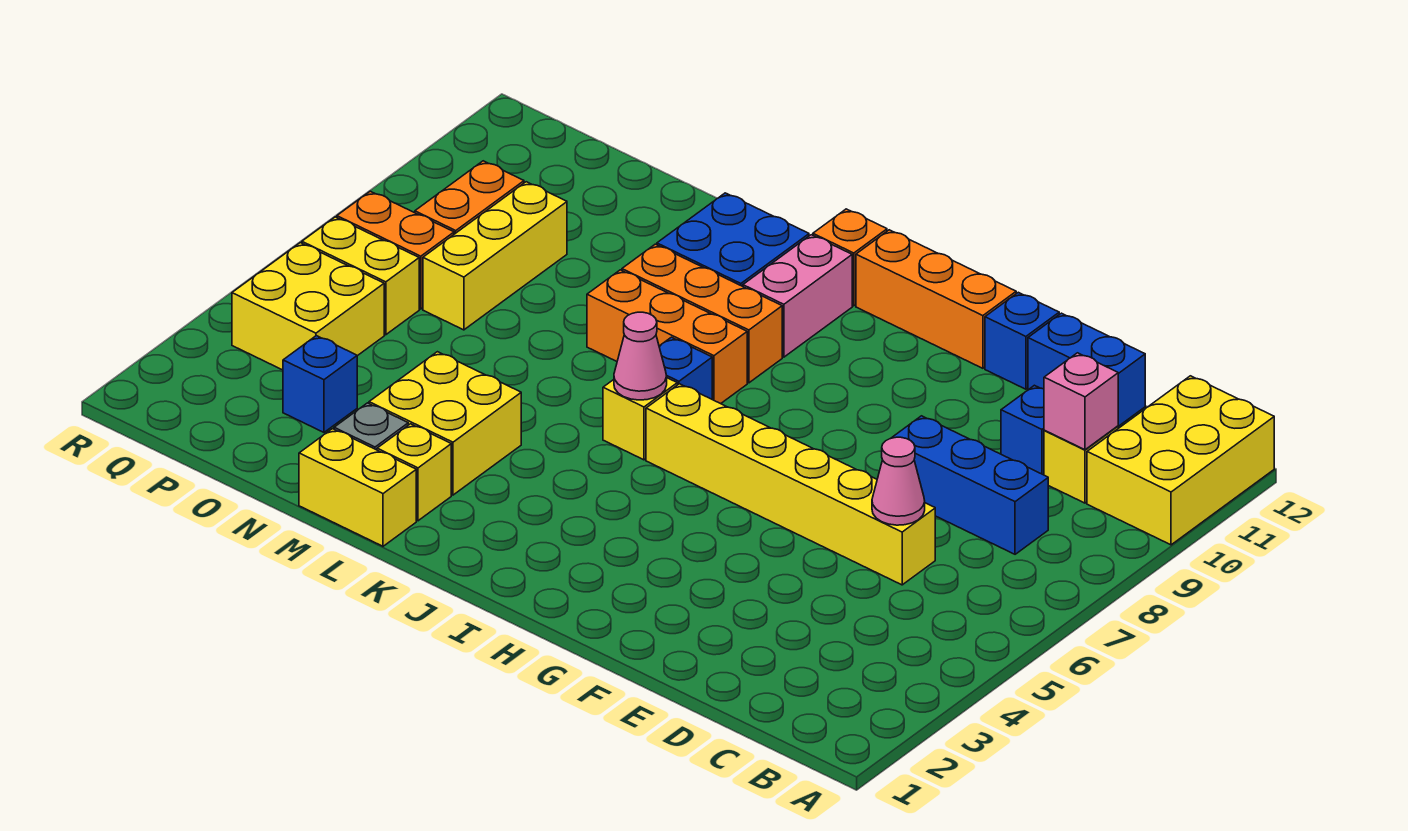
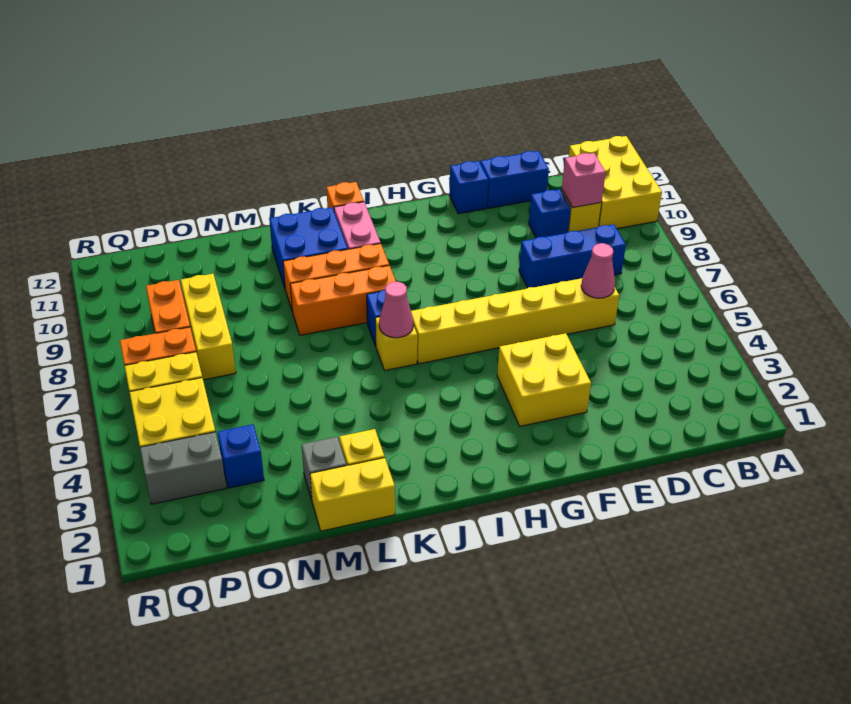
orange 1x3 brick [856,230,1016,368] -> none
yellow 2x2 brick [369,352,521,495] -> yellow 2x2 brick moved to [497,333,591,426]
none -> grey 1x2 brick [140,432,226,504]

